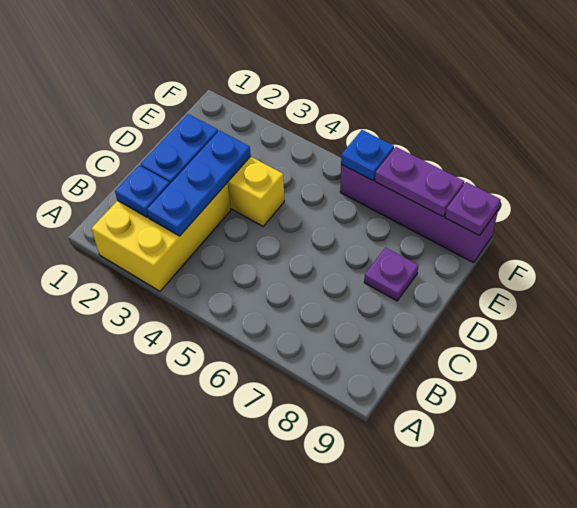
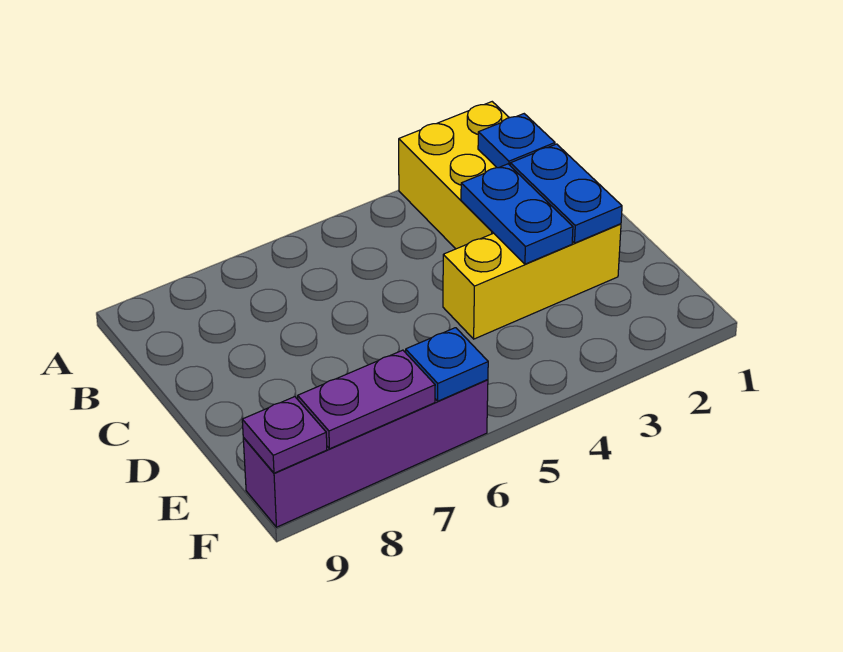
blue 1x3 plate [147,131,251,236] -> blue 1x2 plate [461,164,573,264]
purple 1x1 plate [364,248,418,301] -> none

